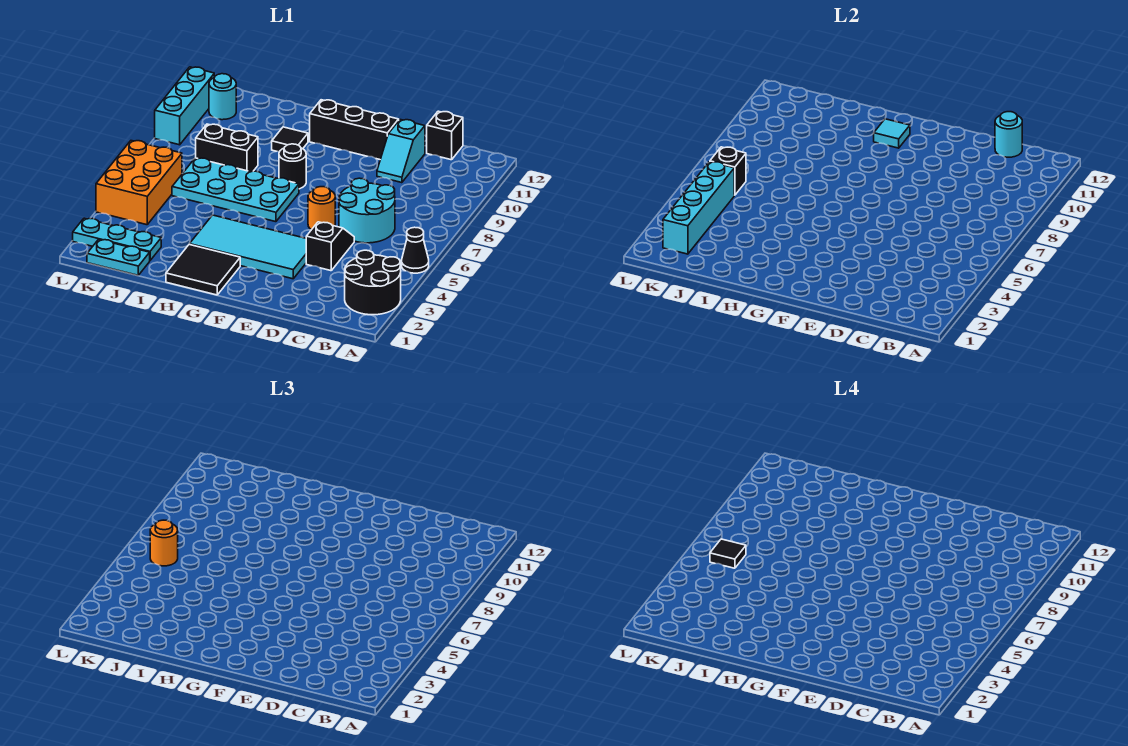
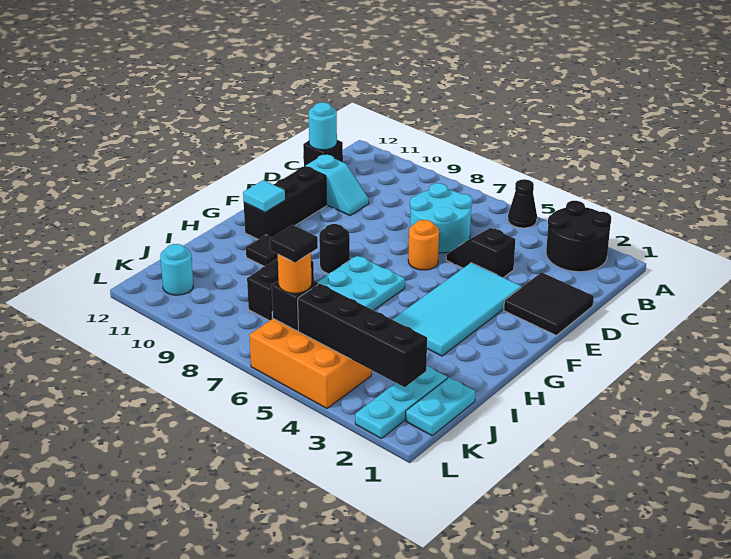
black 2x2 tile [166,244,240,295] -> black 2x2 tile moved to [504,272,594,335]
cyan 1x4 brick [663,162,734,254] -> black 1x4 brick [298,284,427,387]
cyan 1x3 brick [155,67,214,145] -> none

